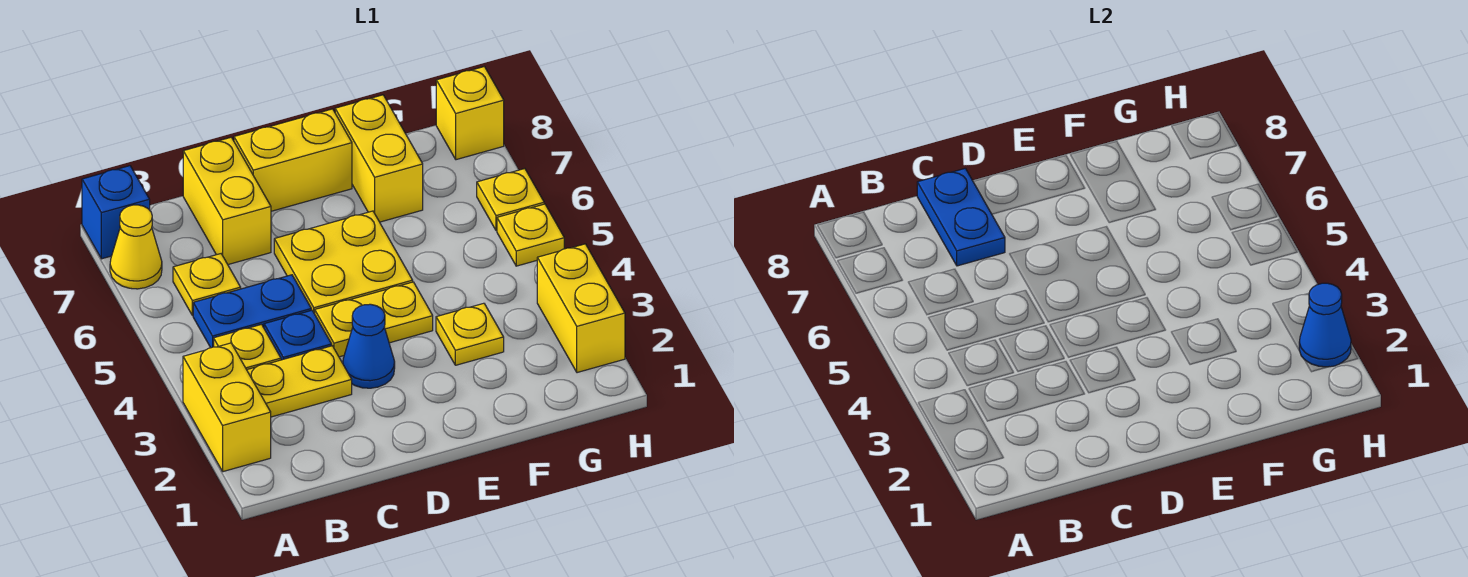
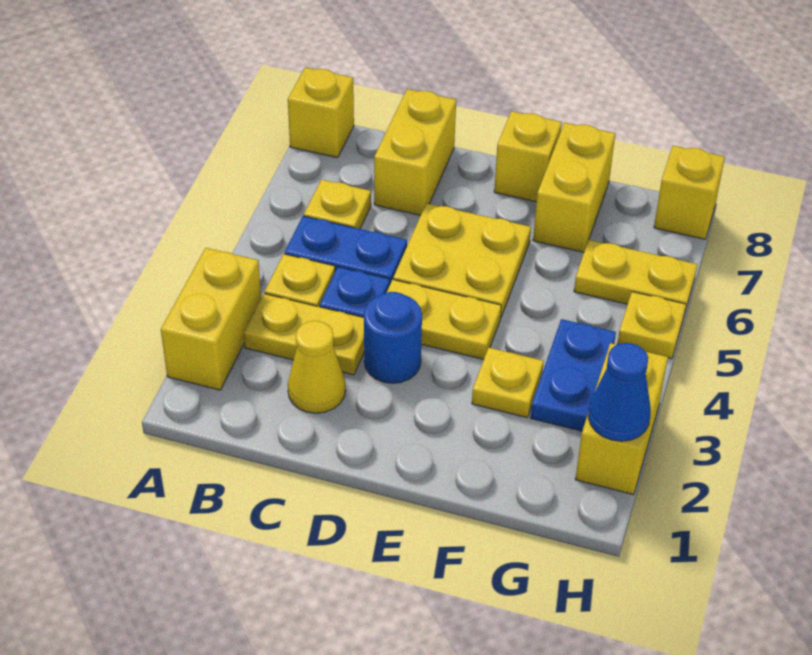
yellow 1x1 cone [110,205,162,289] -> yellow 1x1 cone moved to [288,321,346,413]
blue 1x1 brick [82,166,150,259] -> yellow 1x1 brick [288,67,354,158]
blue 1x2 plate [917,168,1005,266] -> blue 1x2 plate moved to [531,319,616,431]
blue 1x1 cone [343,304,395,388] -> blue 1x1 round brick [364,292,422,383]
yellow 1x2 brick [234,109,352,211] -> yellow 1x1 brick [494,111,562,202]
yellow 1x1 plate [477,169,544,231] -> yellow 1x2 plate [574,240,697,315]

